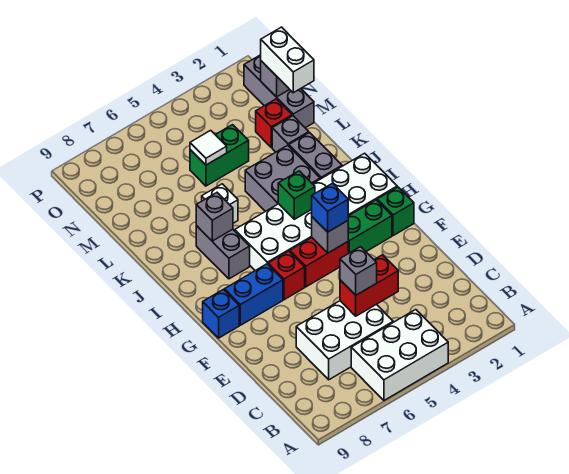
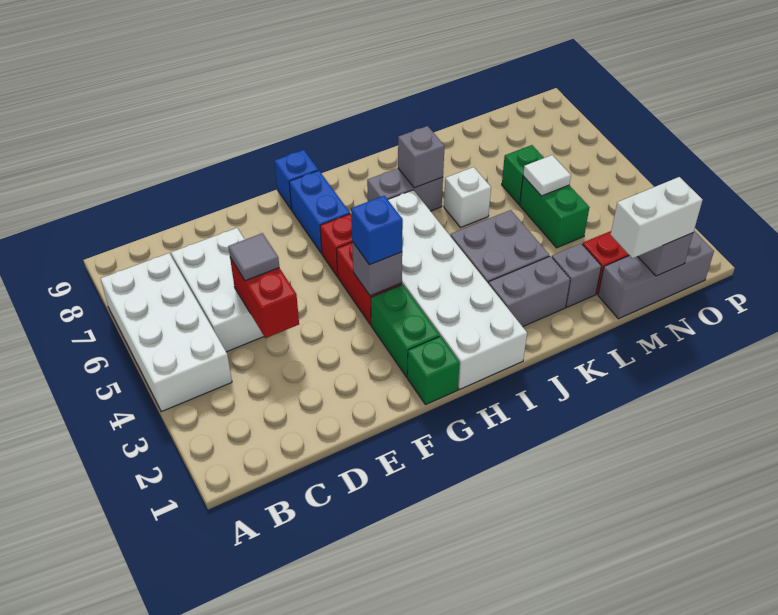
white 2x3 brick [351,310,448,400] -> white 2x4 brick [101,253,232,412]
grey 1x1 brick [340,247,377,295] -> grey 1x1 tile [228,233,279,281]
green 1x1 brick [278,171,315,219] -> green 1x1 brick moved to [502,145,544,204]

